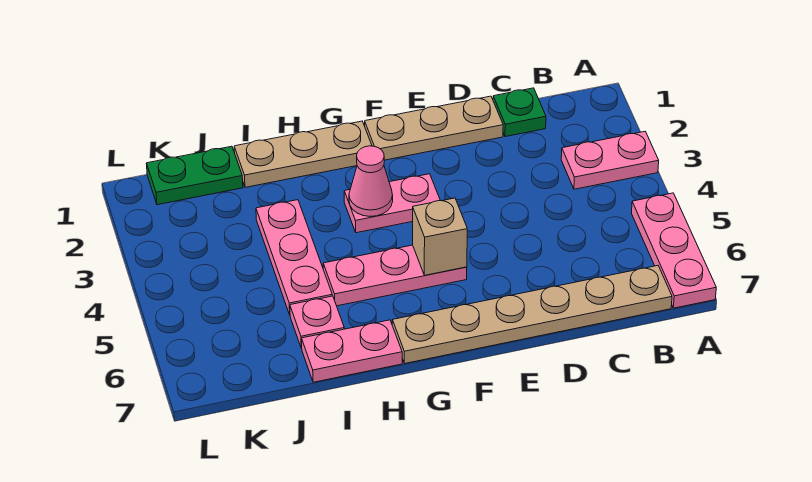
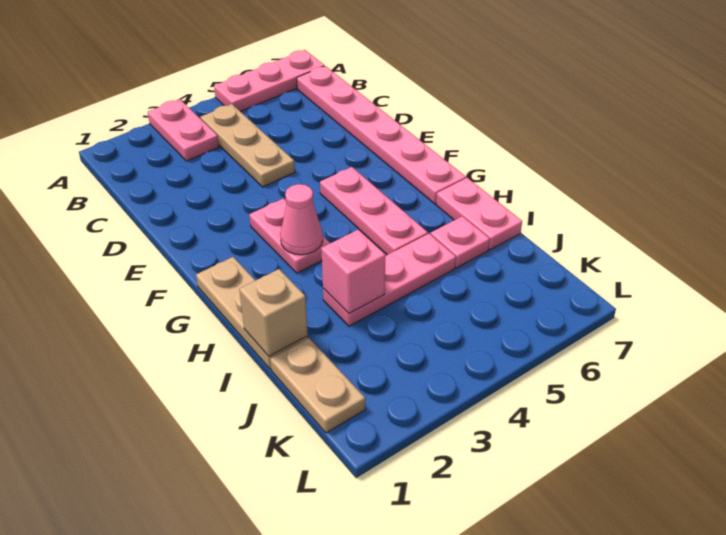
tan 1x6 plate [392,266,672,363] -> pink 1x6 plate [297,66,466,204]
green 1x1 plate [493,88,546,137] -> none
tan 1x3 plate [365,96,503,160] -> tan 1x3 plate moved to [200,104,295,187]
tan 1x1 brick [413,198,467,275] -> tan 1x1 brick moved to [239,269,308,356]
none -> pink 1x1 brick [321,230,386,314]
green 1x2 plate [146,146,243,205] -> tan 1x2 plate [270,338,365,433]

